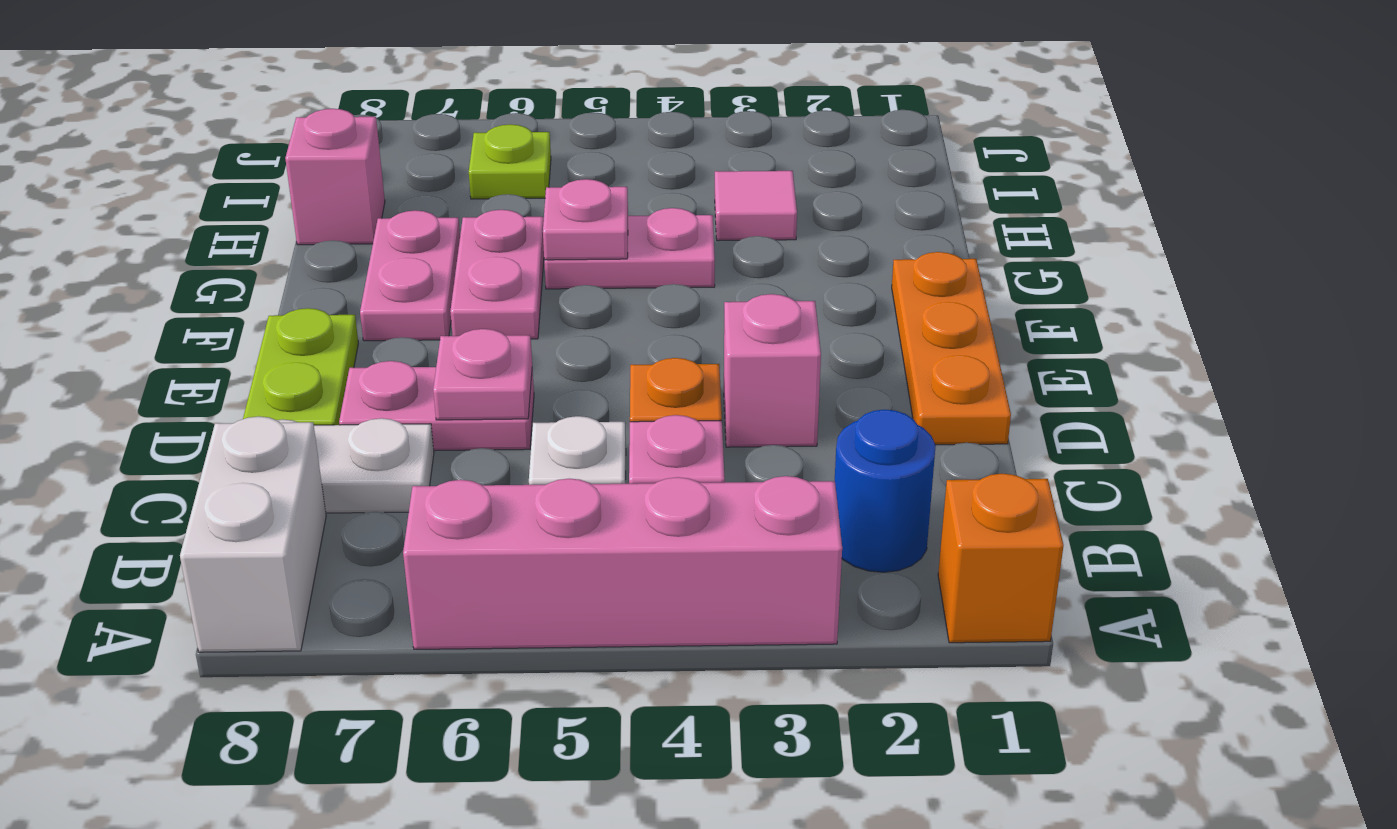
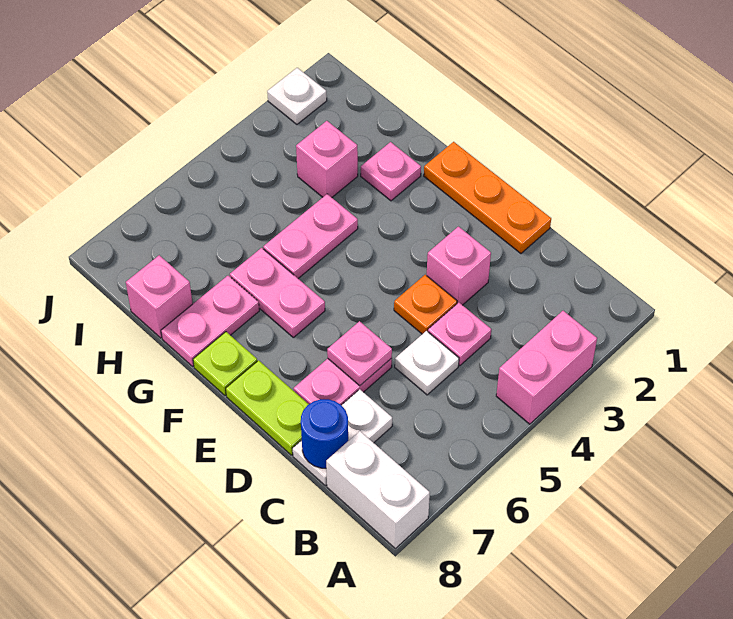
orange 1x1 brick [938,474,1064,643] -> none
pink 1x4 brick [403,476,842,649] -> pink 1x2 brick [496,311,597,424]
blue 1x1 round brick [835,410,936,572] -> blue 1x1 round brick moved to [301,399,348,468]
pink 1x2 plate [360,210,460,341] -> pink 1x2 plate turned to [161,276,259,366]
pink 1x1 plate [543,179,628,260] -> pink 1x1 plate moved to [361,142,421,201]
pink 1x1 tile [715,171,797,241] -> pink 1x1 brick [296,121,358,197]
lime 1x1 plate [469,124,551,199] -> lime 1x1 plate moved to [193,332,257,396]
none -> white 1x1 plate [267,68,327,124]

